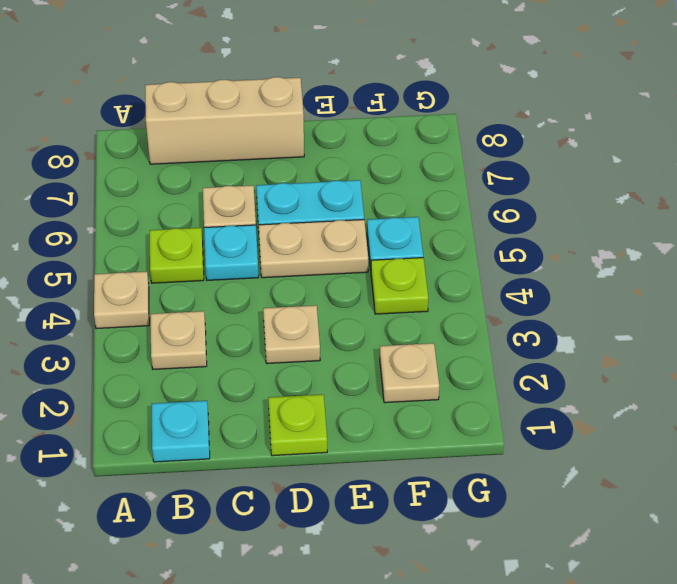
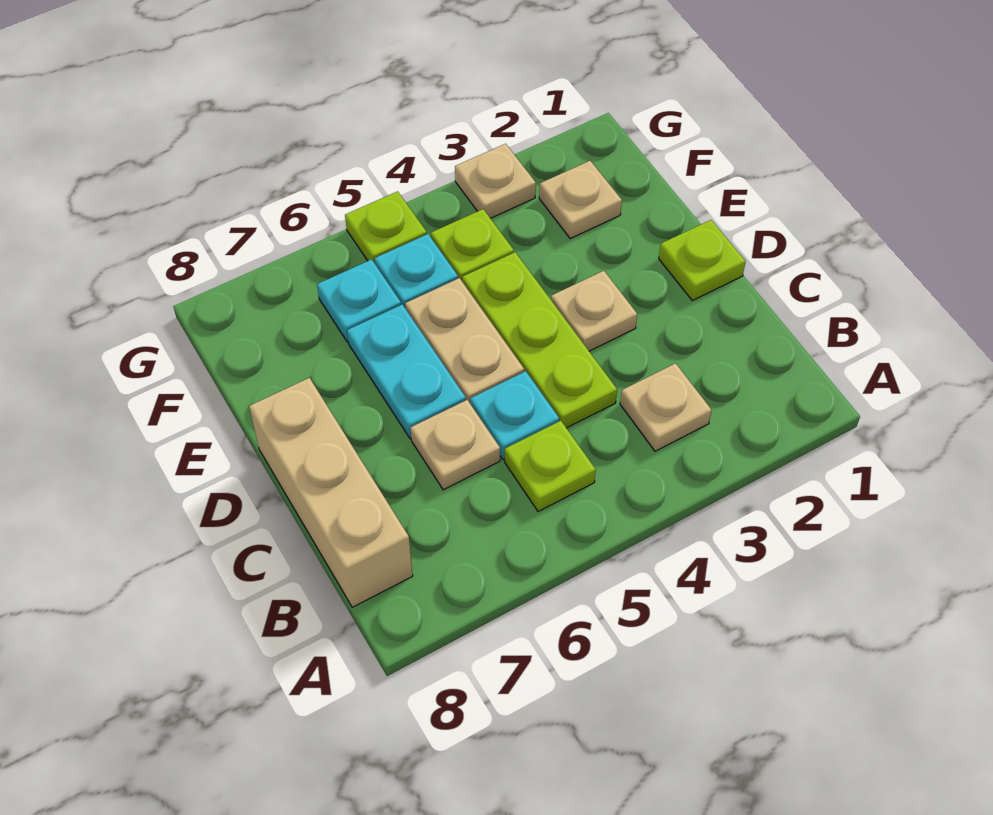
tan 1x1 plate [94,271,149,329] -> tan 1x1 plate moved to [455,144,536,218]
cyan 1x1 plate [152,401,210,462] -> cyan 1x1 plate moved to [317,259,401,342]
none -> lime 1x3 plate [462,252,617,428]
none -> lime 1x1 plate [345,191,427,263]

